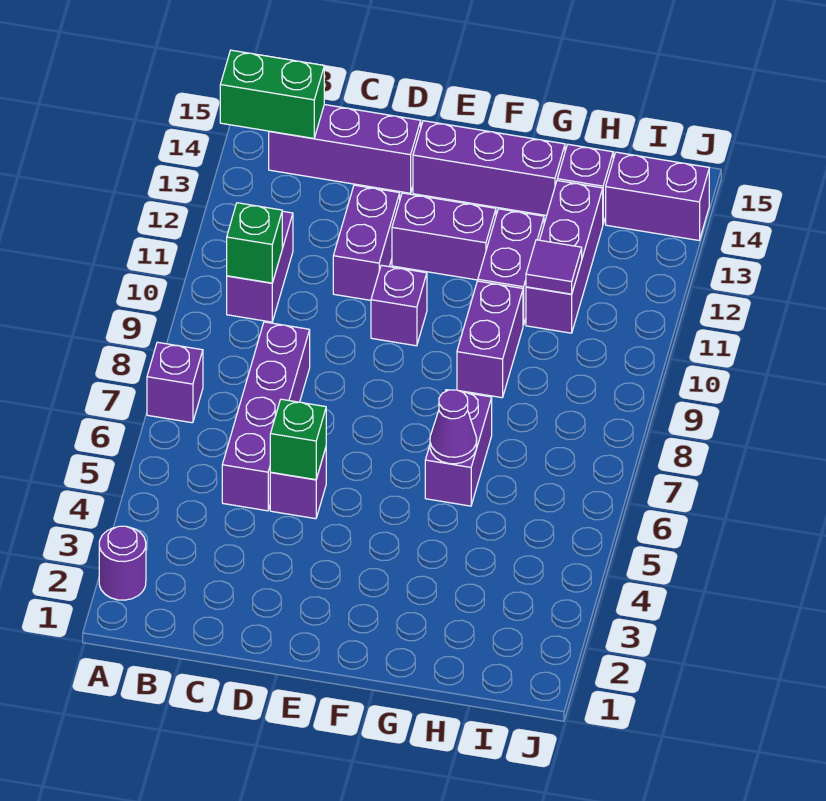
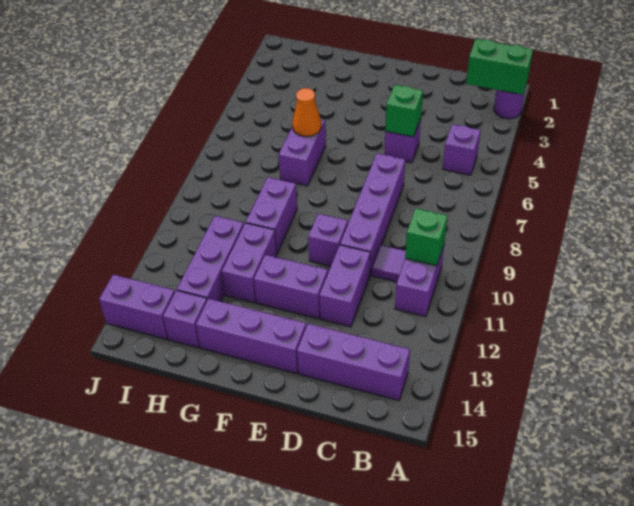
purple 1x1 brick [147,342,203,423] -> purple 1x1 brick moved to [443,124,481,175]
green 1x2 brick [220,50,325,138] -> green 1x2 brick moved to [466,39,533,95]
purple 1x4 brick [222,322,310,511] -> purple 1x4 brick moved to [340,153,405,274]
purple 1x1 cone [430,390,477,464] -> orange 1x1 cone [292,88,321,137]
purple 1x1 tile [526,240,582,294] -> purple 1x1 tile moved to [372,245,406,282]

